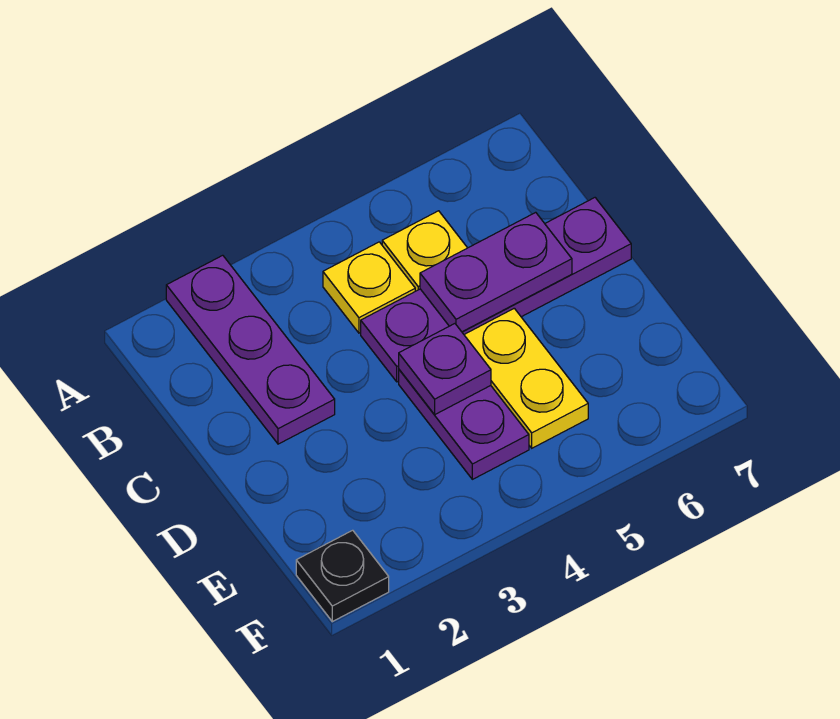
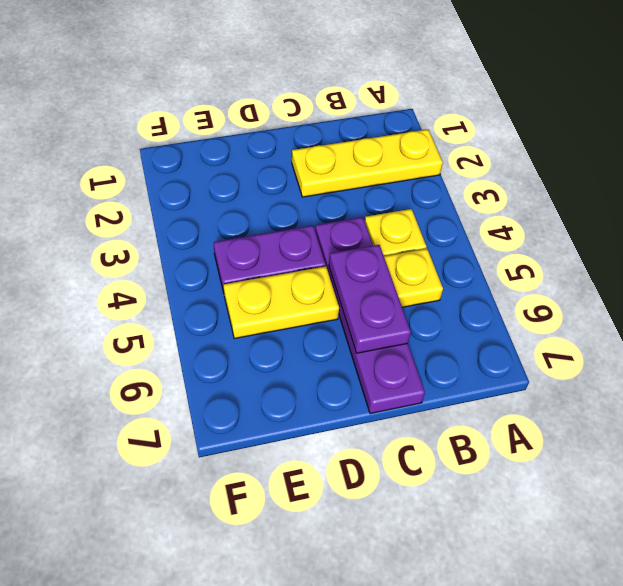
purple 1x3 plate [166,255,335,444] -> yellow 1x3 plate [292,129,443,197]
purple 1x1 plate [399,324,491,415] -> none
black 1x1 plate [296,530,389,622] -> none

